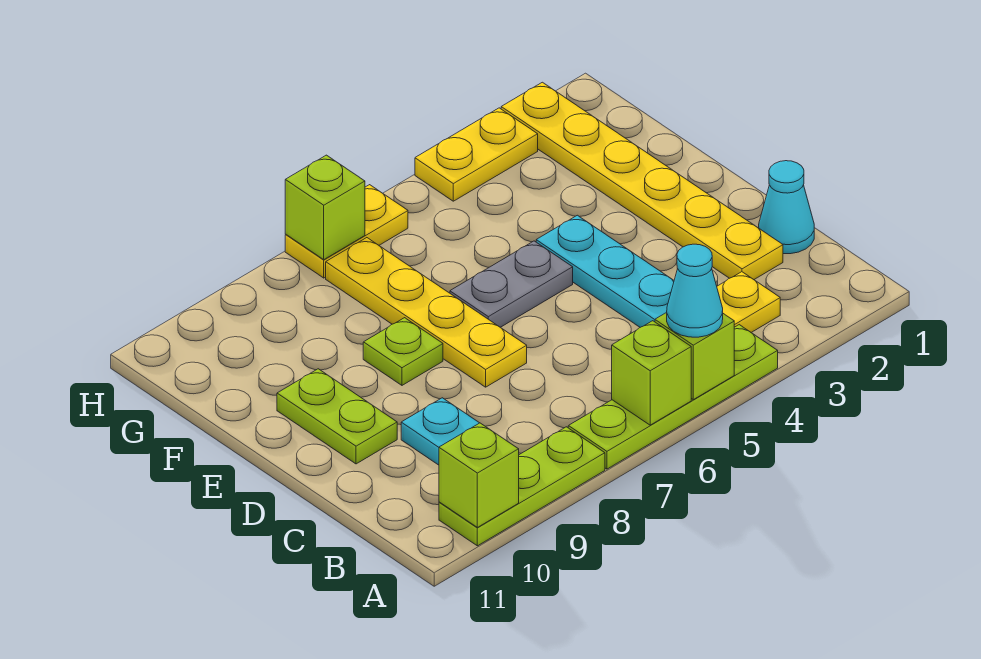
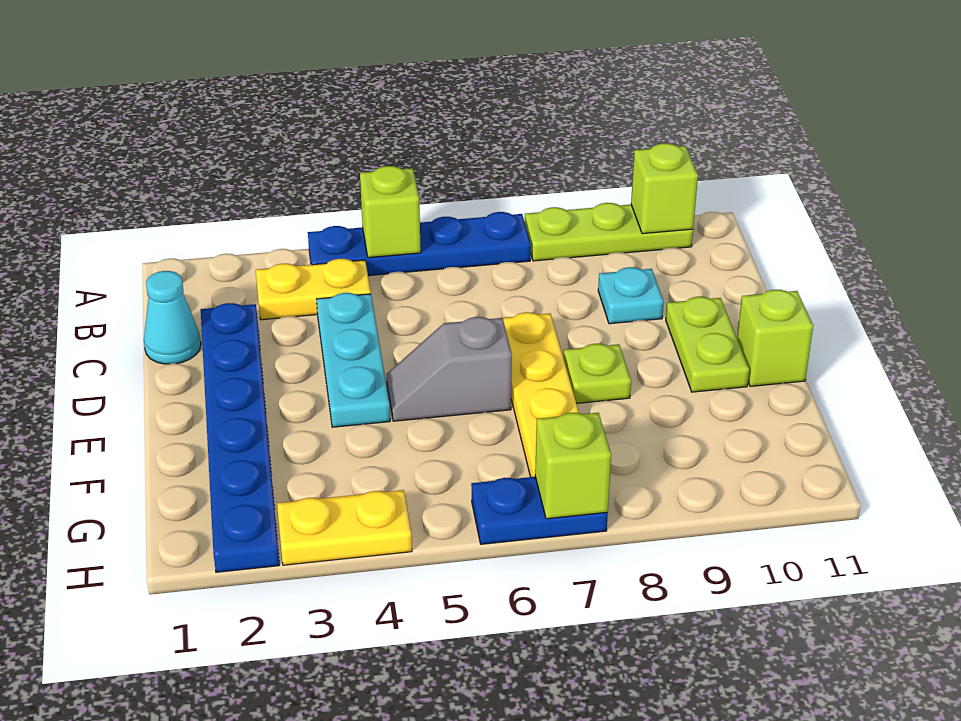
lime 1x4 plate [568,325,778,469] -> blue 1x4 plate [308,212,531,276]
cyan 1x1 cone [667,244,723,337] -> none
lime 1x1 brick [612,321,691,425] -> lime 1x1 brick moved to [737,290,813,386]
yellow 1x6 plate [501,82,783,280] -> blue 1x6 plate [201,303,279,572]
grey 1x2 plate [450,241,573,327] -> grey 1x2 slope [386,317,512,421]
yellow 1x2 plate [285,185,408,278] -> blue 1x2 plate [471,477,608,544]

